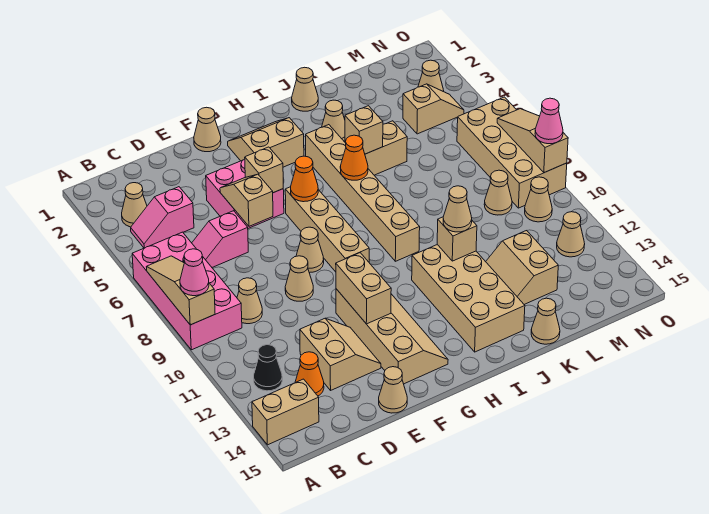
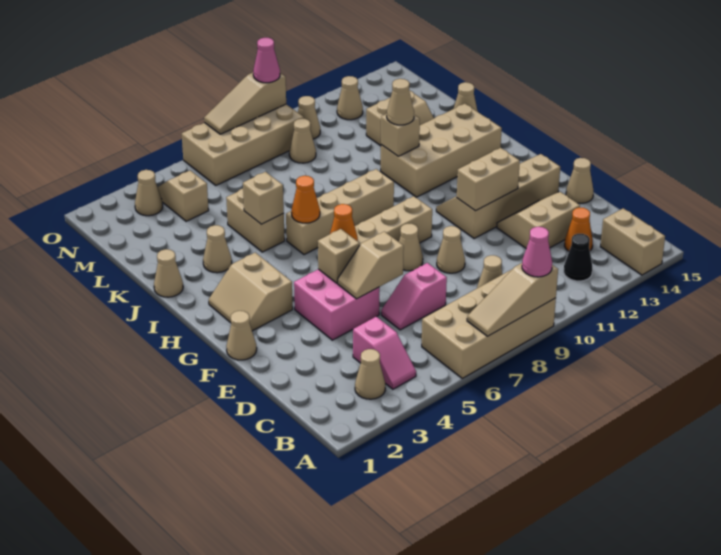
pink 2x4 brick [132,232,242,350] -> tan 2x4 brick [422,270,556,378]
pink 1x2 slope [192,211,248,267] -> pink 1x2 slope turned to [381,263,447,330]
tan 1x6 brick [306,125,420,261] -> tan 1x4 brick [286,169,394,255]

